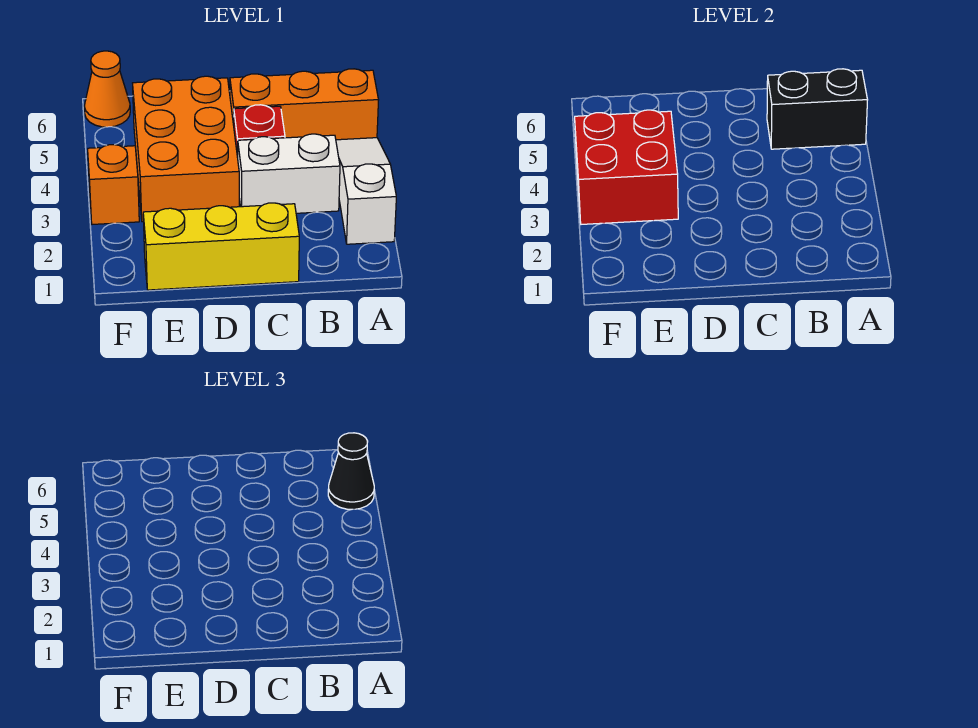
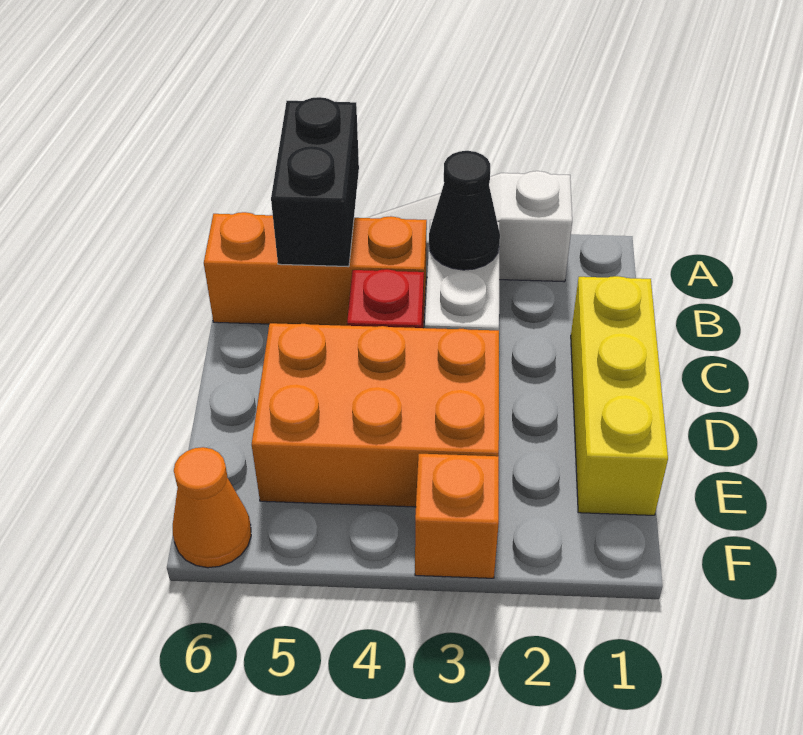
orange 1x3 brick [230,69,378,140] -> orange 1x3 brick turned to [204,212,427,328]
black 1x1 cone [328,433,374,509] -> black 1x1 cone moved to [429,151,500,270]
red 2x2 brick [575,110,678,224] -> none

